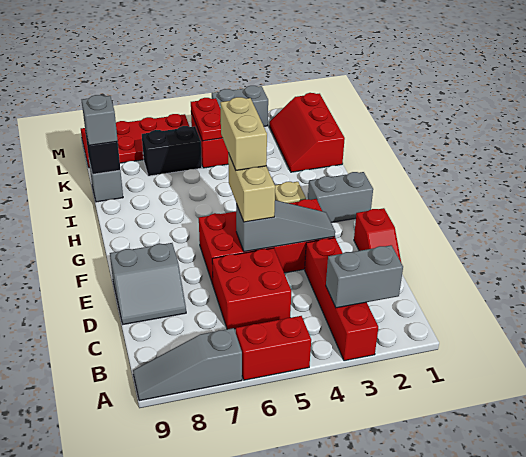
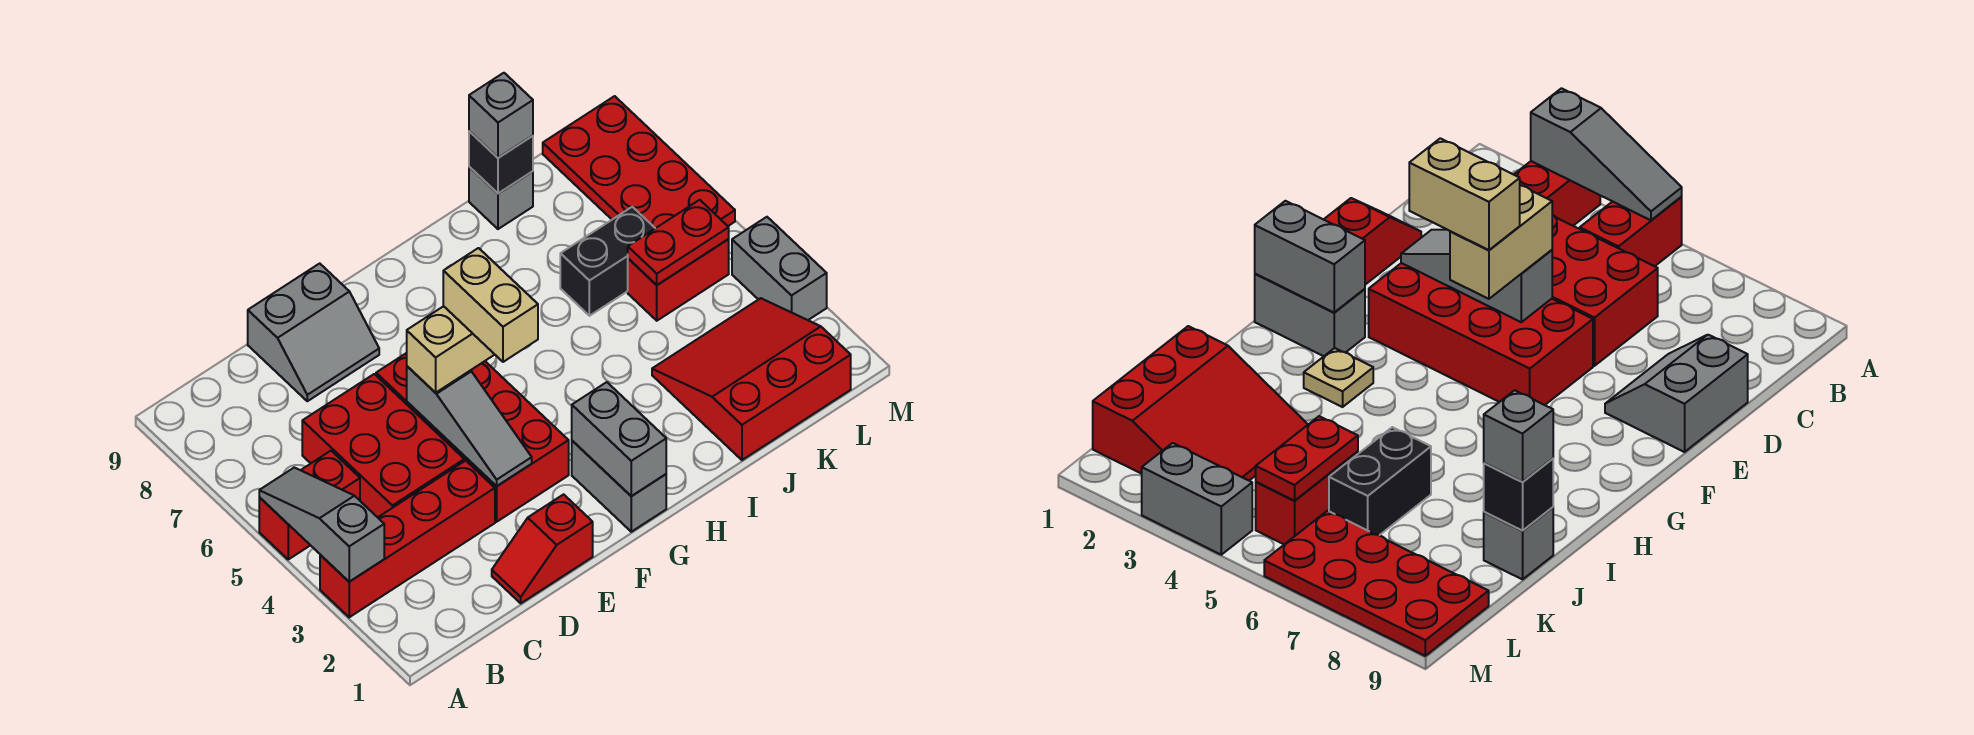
red 1x2 brick [236,316,311,380] -> red 1x2 brick turned to [259,451,360,559]
grey 1x3 slope [133,328,242,401] -> grey 1x3 slope moved to [259,468,384,582]
grey 1x2 brick [326,245,403,308] -> grey 1x2 brick moved to [572,382,666,496]
red 2x2 brick [212,248,291,329] -> red 2x3 brick [302,374,464,517]
grey 2x2 slope [110,243,186,324] -> grey 2x2 slope turned to [248,263,379,401]
tan 1x2 brick [220,97,267,170] -> tan 1x2 brick turned to [443,248,538,362]
red 2x3 slope [269,93,345,172] -> red 3x3 slope [652,298,851,460]
black 1x2 brick [142,126,202,176] -> black 1x2 brick turned to [560,207,655,316]

